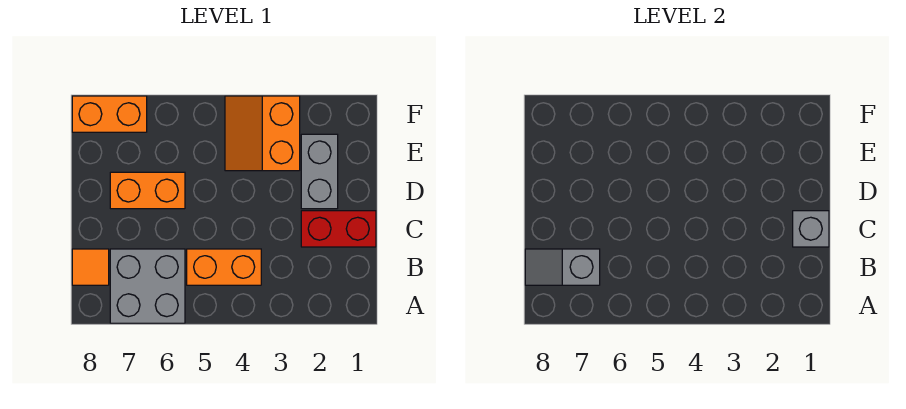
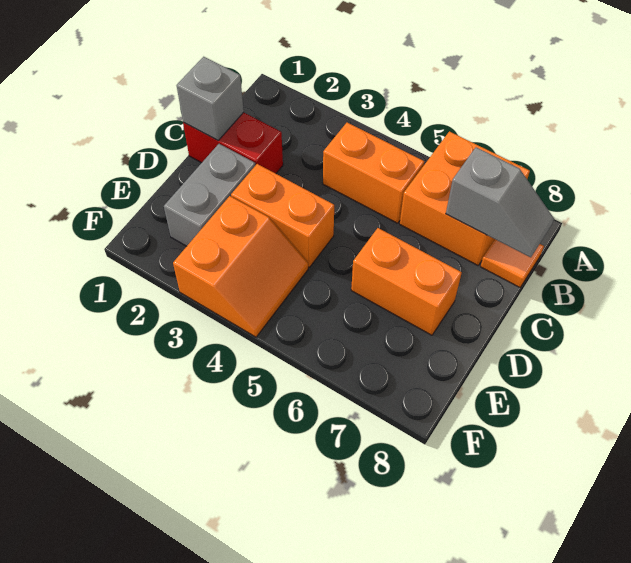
grey 2x2 brick [110,249,185,323] -> orange 2x2 brick [400,131,530,265]
orange 1x2 brick [72,96,147,132] -> orange 1x2 brick moved to [231,164,334,267]

